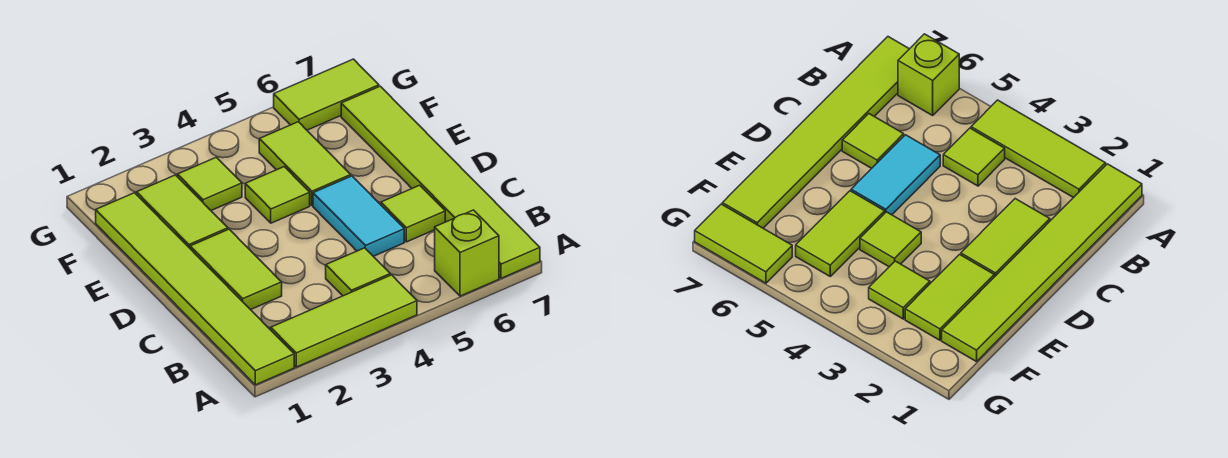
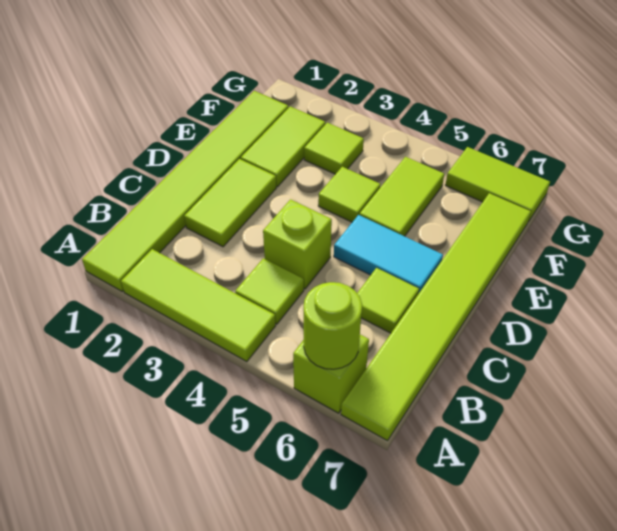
none -> lime 1x1 round brick [304,282,362,369]
none -> lime 1x1 brick [263,199,332,289]
cyan 1x2 tile [313,176,404,256] -> cyan 1x2 tile turned to [334,215,443,293]

